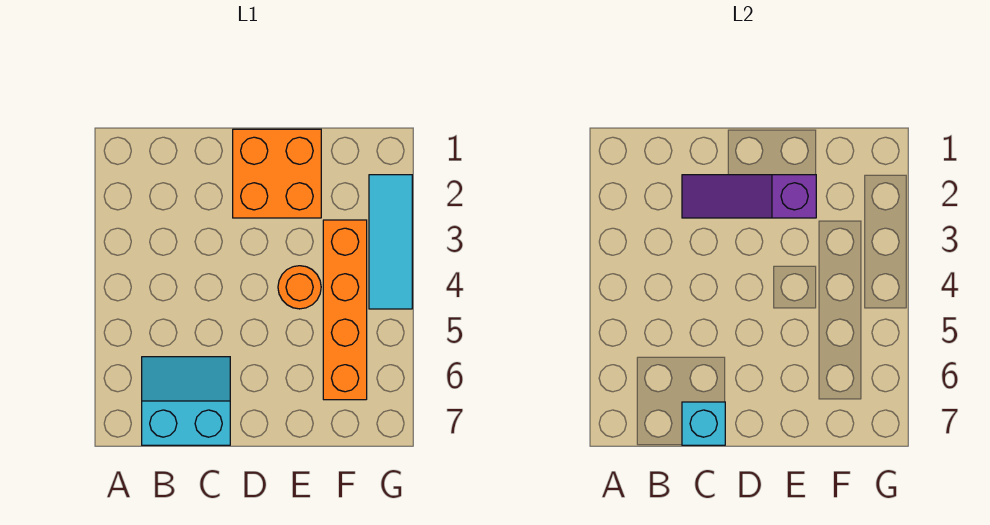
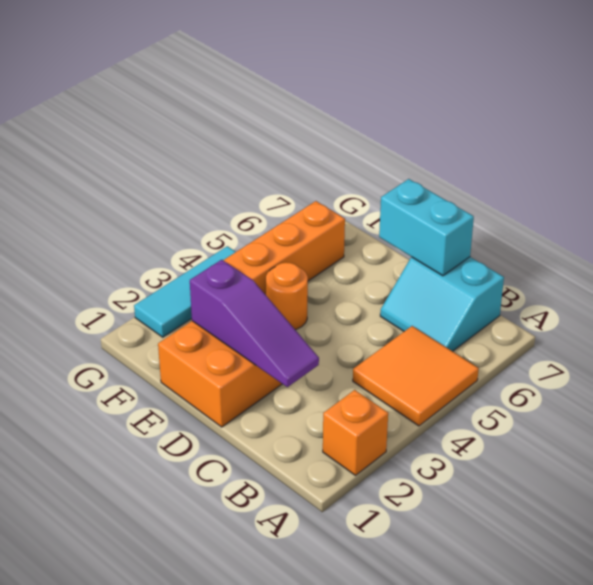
none -> orange 1x1 brick [323,390,388,475]
none -> orange 2x2 tile [353,326,479,426]
cyan 1x1 brick [682,402,725,445] -> cyan 1x2 brick [379,179,474,276]

